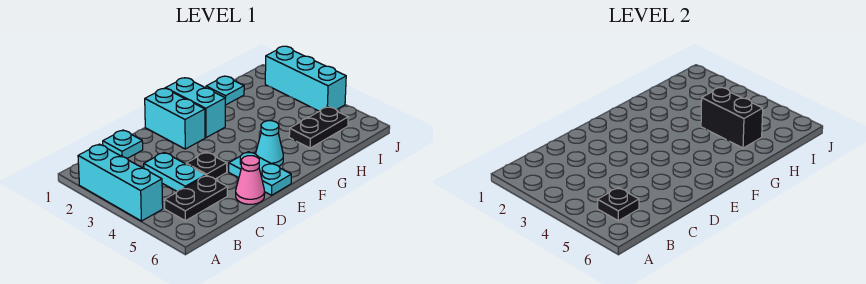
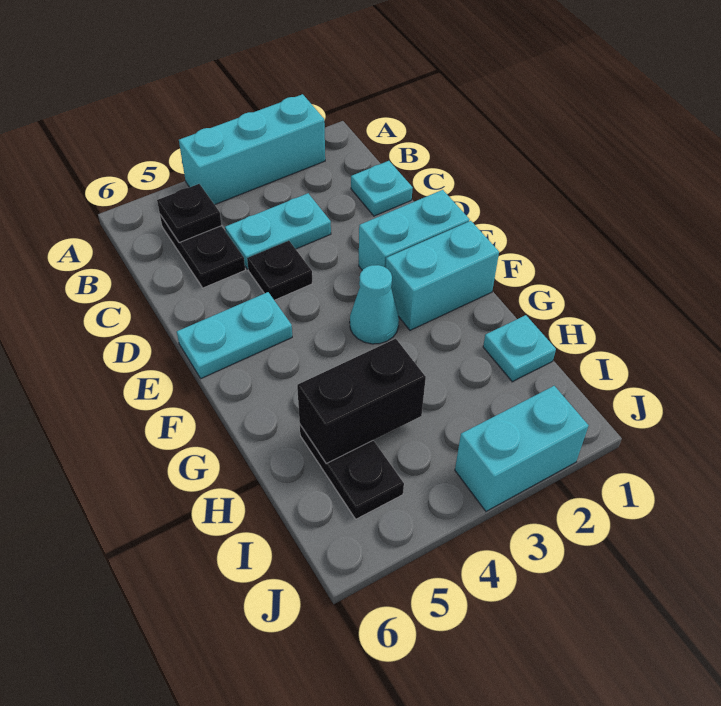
pink 1x1 cone [236,156,265,204] -> none
cyan 1x1 cone [256,121,283,166] -> cyan 1x1 cone moved to [350,265,399,344]
cyan 1x3 brick [265,46,346,111] -> cyan 1x2 brick [455,386,589,511]

